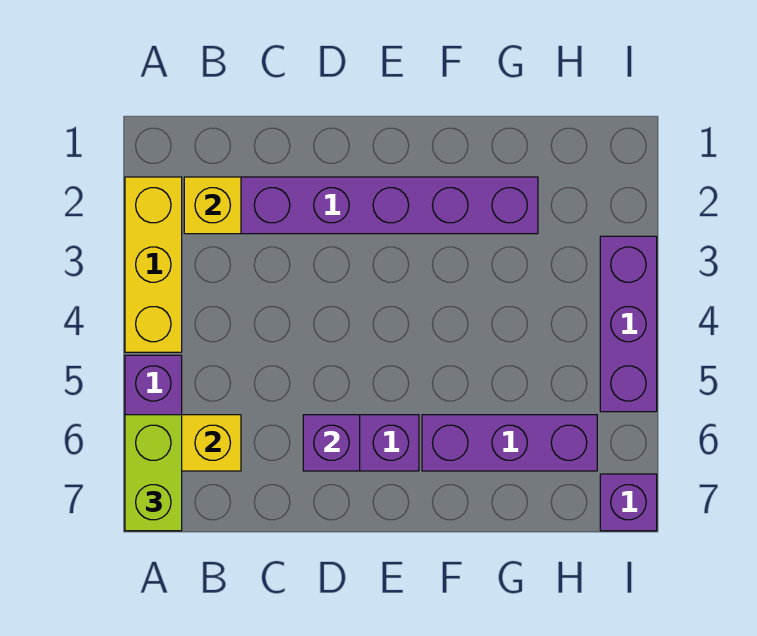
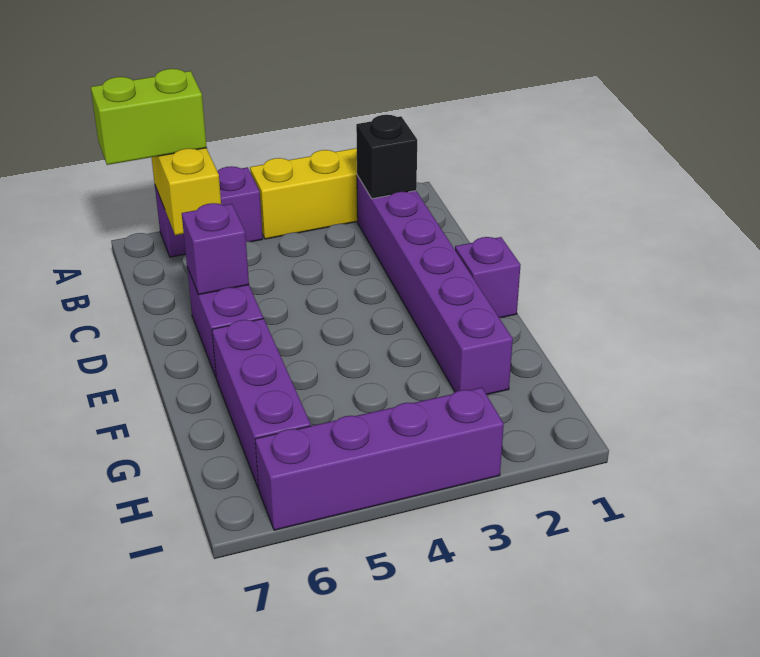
yellow 1x1 brick [184,177,241,234] -> black 1x1 brick [356,115,417,199]
purple 1x3 brick [600,236,657,412] -> purple 1x4 brick [255,388,504,530]
purple 1x1 brick [600,474,657,531] -> purple 1x1 brick moved to [455,237,520,318]

